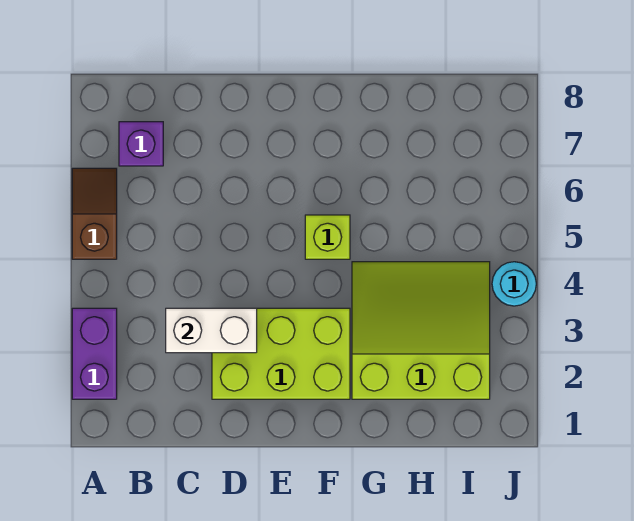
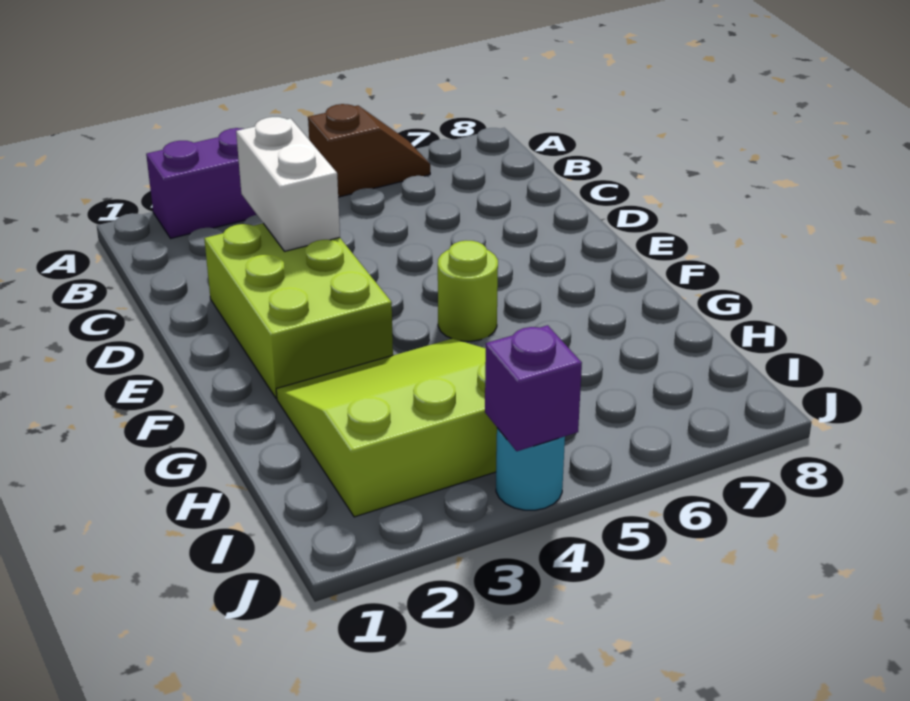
purple 1x1 brick [119,122,163,166] -> purple 1x1 brick moved to [485,325,582,451]
lime 1x1 brick [305,215,350,259] -> lime 1x1 round brick [438,241,498,341]
lime 3x3 slope [352,262,490,399] -> lime 3x3 slope turned to [276,339,497,517]

